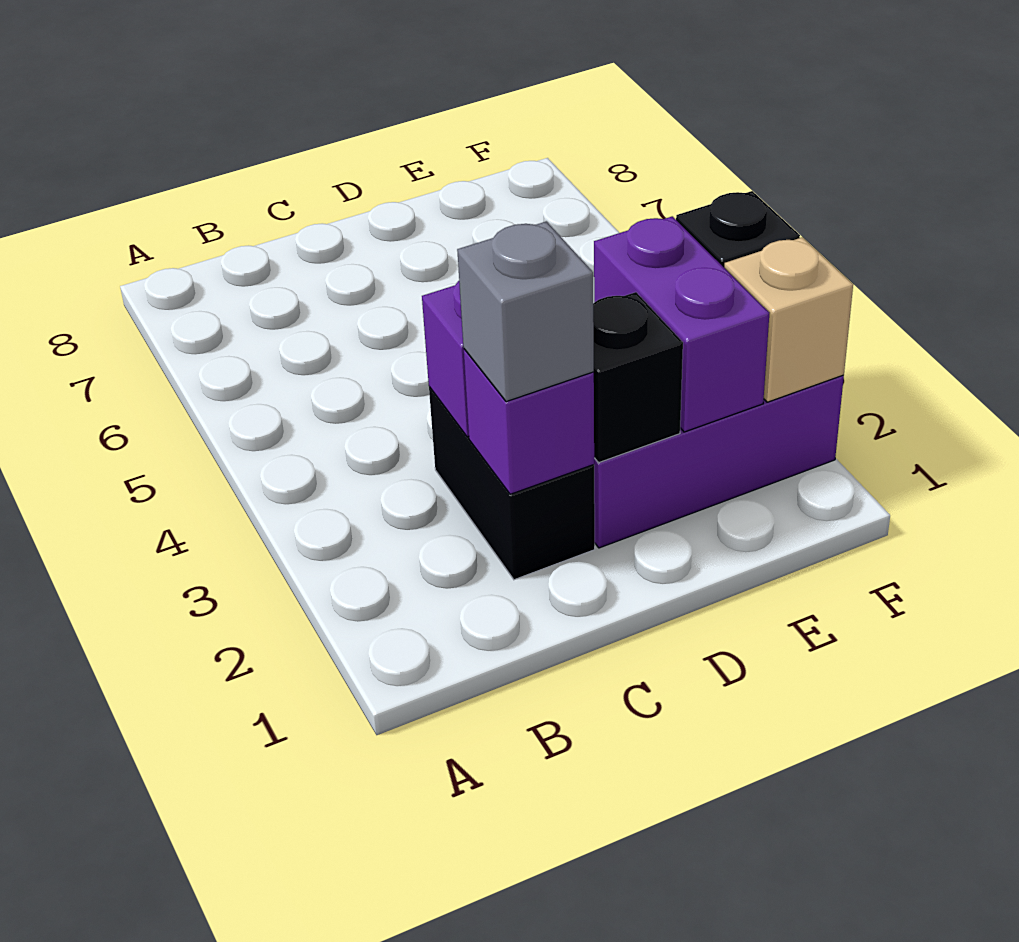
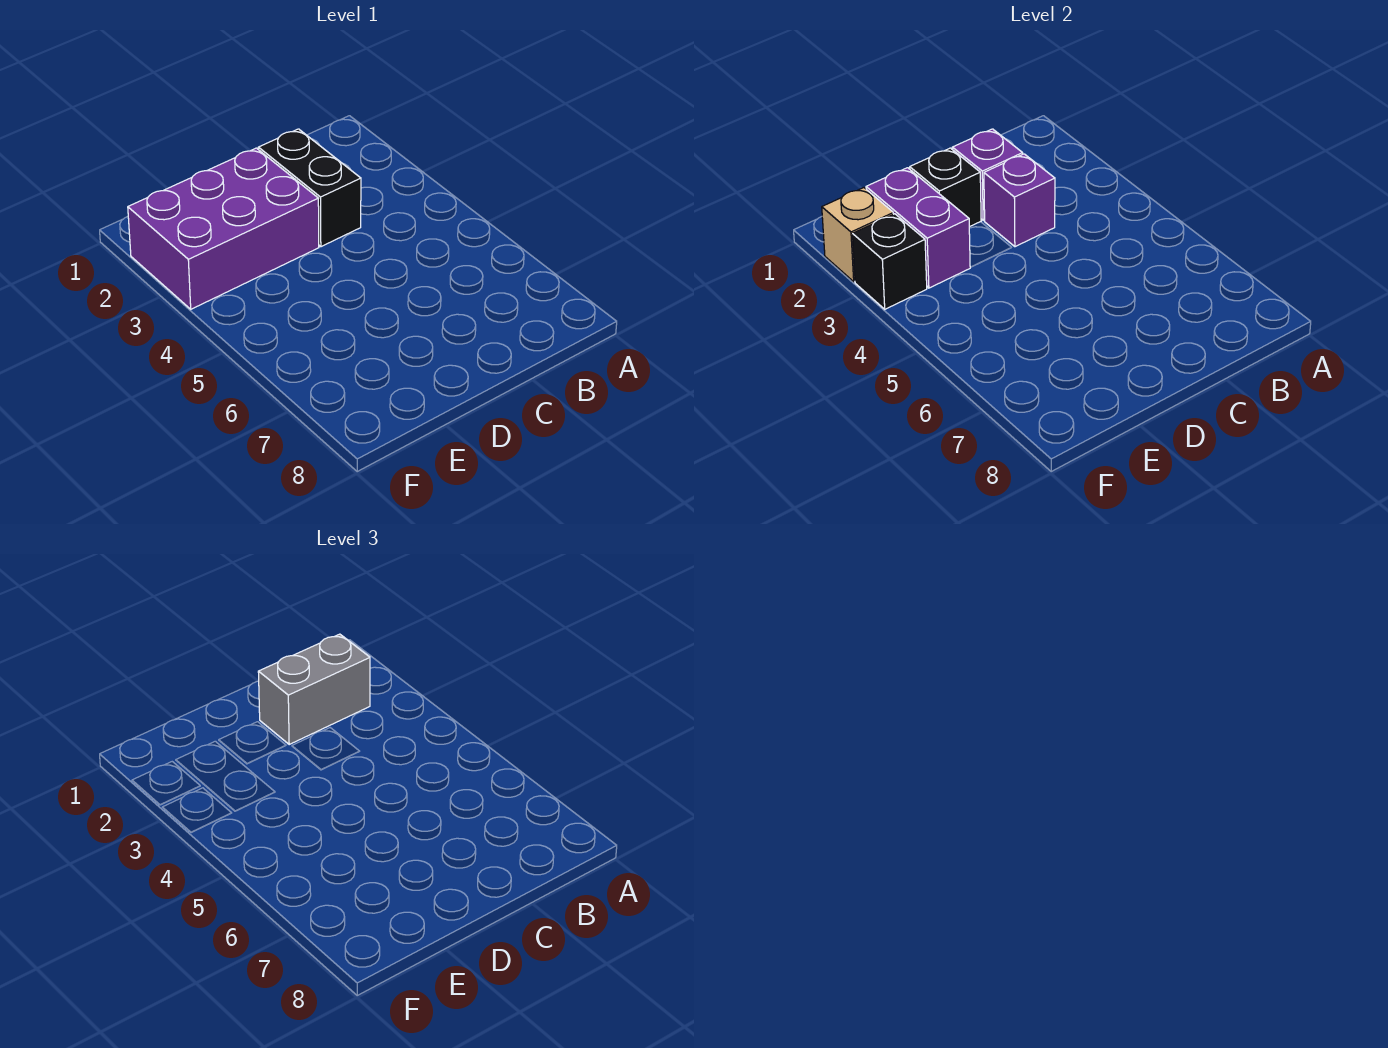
grey 1x1 brick [457,222,594,402] -> grey 1x2 brick [258,634,370,744]

